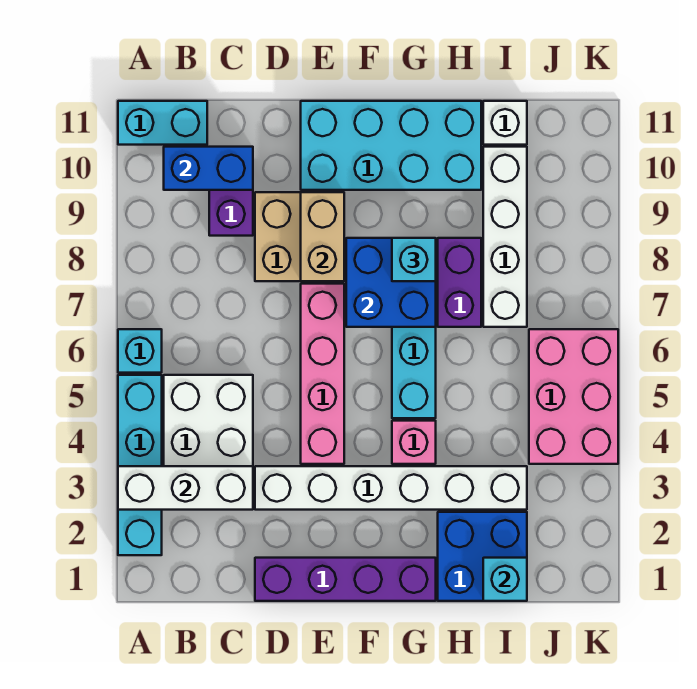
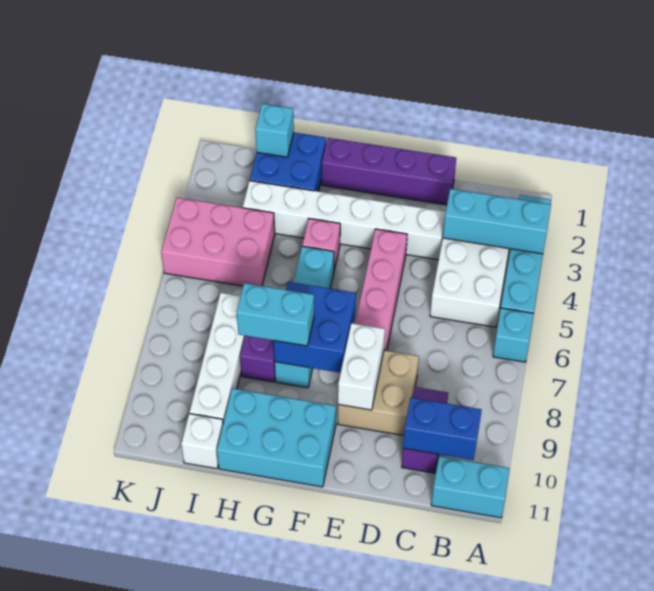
white 1x3 brick [118,466,253,510] -> cyan 1x3 brick [443,189,551,254]
tan 1x2 brick [301,192,344,281] -> white 1x2 brick [338,323,385,410]
cyan 2x4 brick [301,101,481,190] -> cyan 2x3 brick [217,388,336,487]
cyan 1x1 brick [392,238,436,281] -> cyan 1x2 brick [237,283,314,346]
pink 2x3 brick [529,329,618,464] -> pink 2x3 brick turned to [161,198,275,286]

